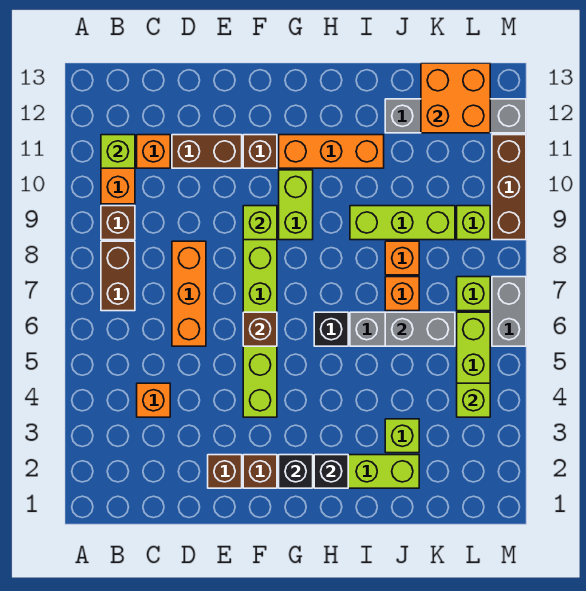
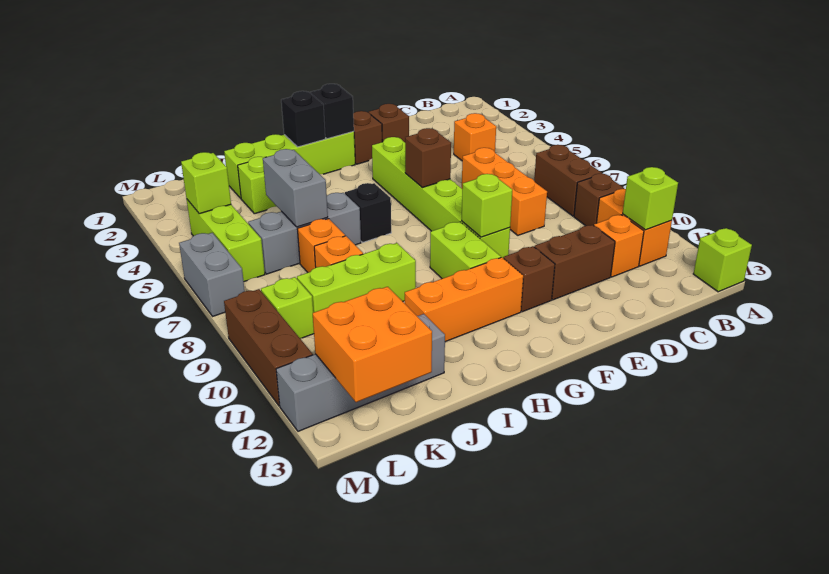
grey 1x2 brick [385,312,455,346] -> grey 1x2 brick turned to [263,149,328,227]
lime 1x1 brick [457,277,490,311] -> lime 1x1 brick moved to [693,228,752,292]

